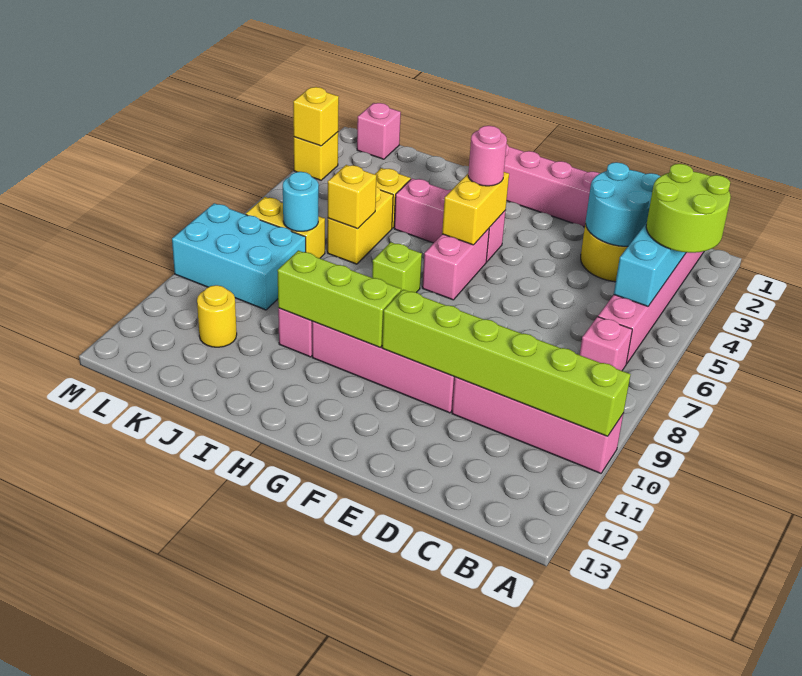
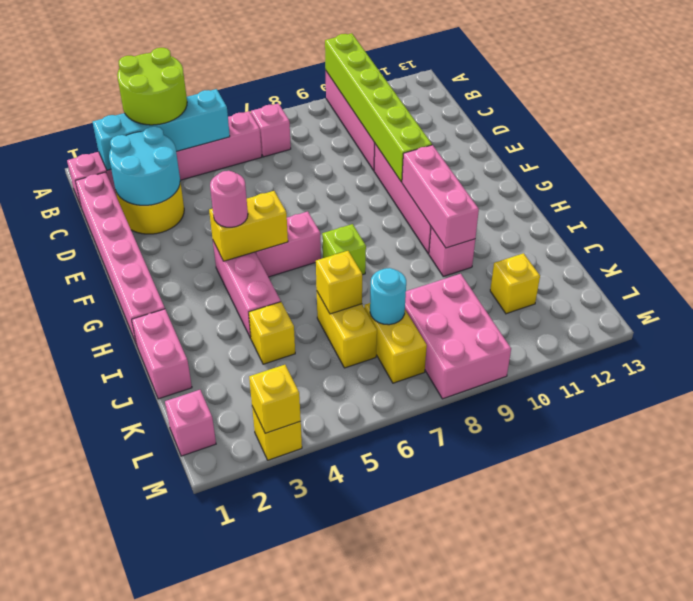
lime 1x3 brick [277,250,401,347] -> pink 1x3 brick [402,145,479,248]
none -> pink 1x2 brick [132,309,192,399]
yellow 1x2 brick [327,187,393,264] -> yellow 1x2 brick turned to [317,292,377,368]
cyan 2x3 brick [172,203,306,310] -> pink 2x3 brick [405,274,511,399]
yellow 1x1 round brick [197,285,237,347] -> yellow 1x1 brick [490,253,540,314]

